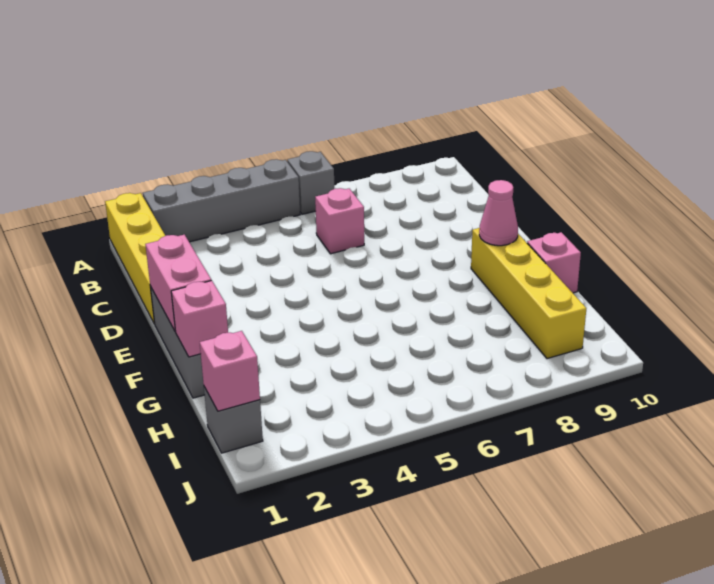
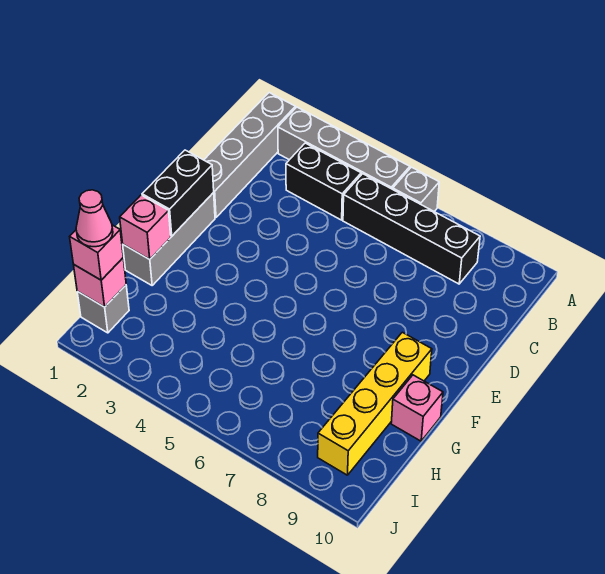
yellow 1x4 brick [105,193,165,324] -> grey 1x4 brick [204,93,295,218]
none -> black 1x2 brick [286,143,361,220]
none -> black 1x4 brick [343,174,480,284]
pink 1x1 brick [315,188,364,254] -> pink 1x1 brick moved to [70,225,123,280]
pink 1x2 brick [145,235,211,332] -> black 1x2 brick [142,150,214,236]
pink 1x1 cone [479,180,518,246] -> pink 1x1 cone moved to [76,190,113,247]

